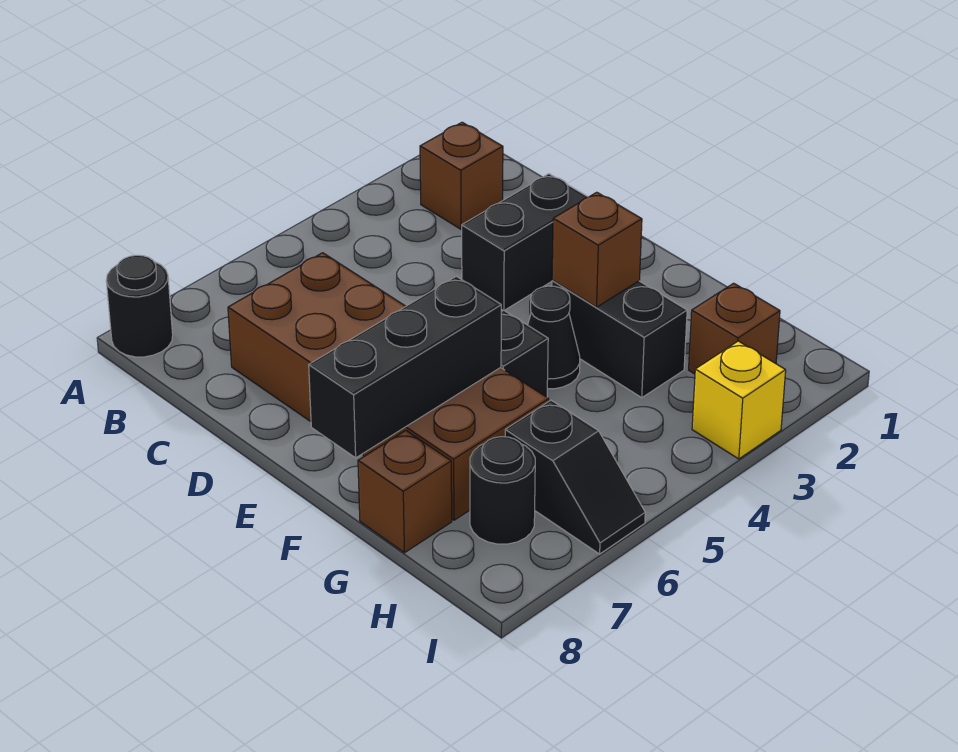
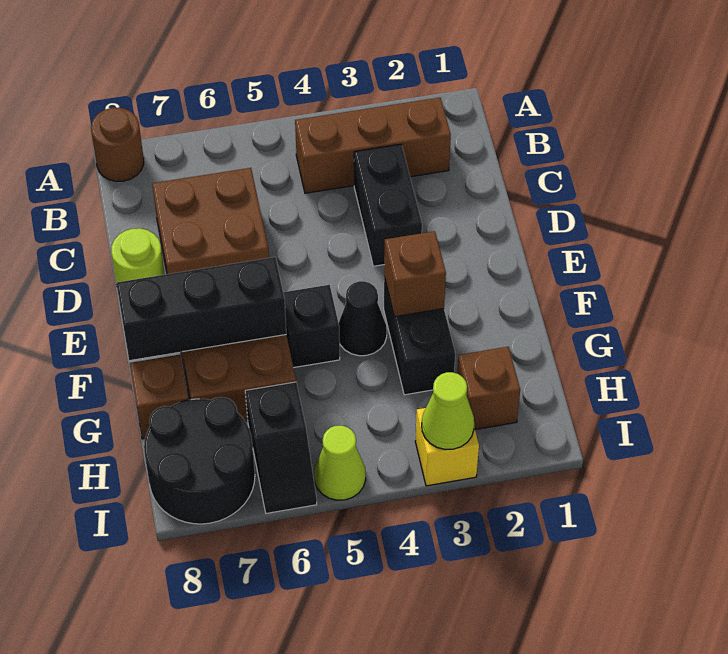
black 1x1 round brick [106,255,173,357] -> brown 1x1 round brick [91,108,144,181]
brown 1x1 brick [420,122,503,229] -> brown 1x3 brick [295,98,451,193]
black 1x2 brick [462,174,587,310] -> black 1x2 brick turned to [354,144,422,266]
none -> lime 1x1 round brick [111,228,165,282]
black 1x1 round brick [470,437,535,544] -> black 2x2 round brick [144,397,255,524]
none -> lime 1x1 cone [422,372,474,450]
none -> lime 1x1 cone [314,426,366,500]

